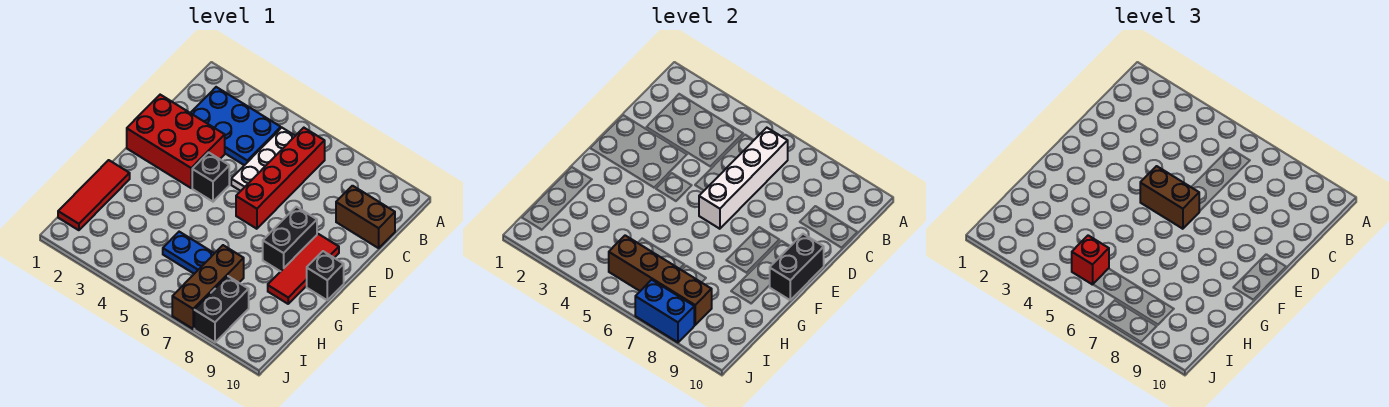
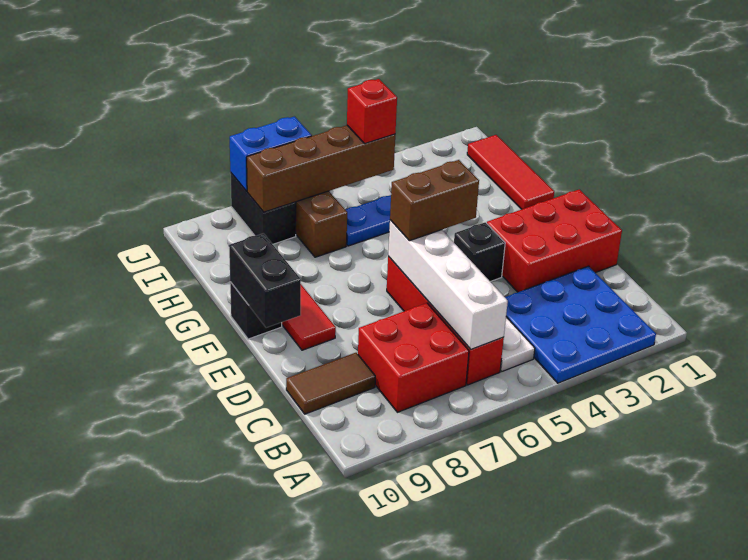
blue 2x3 plate [191,87,281,165] -> blue 3x3 plate [505,266,656,383]
none -> red 2x2 brick [358,303,469,412]
brown 1x2 brick [336,186,395,248] -> brown 1x2 tile [286,353,375,414]
black 1x2 brick [263,207,317,271] -> none

